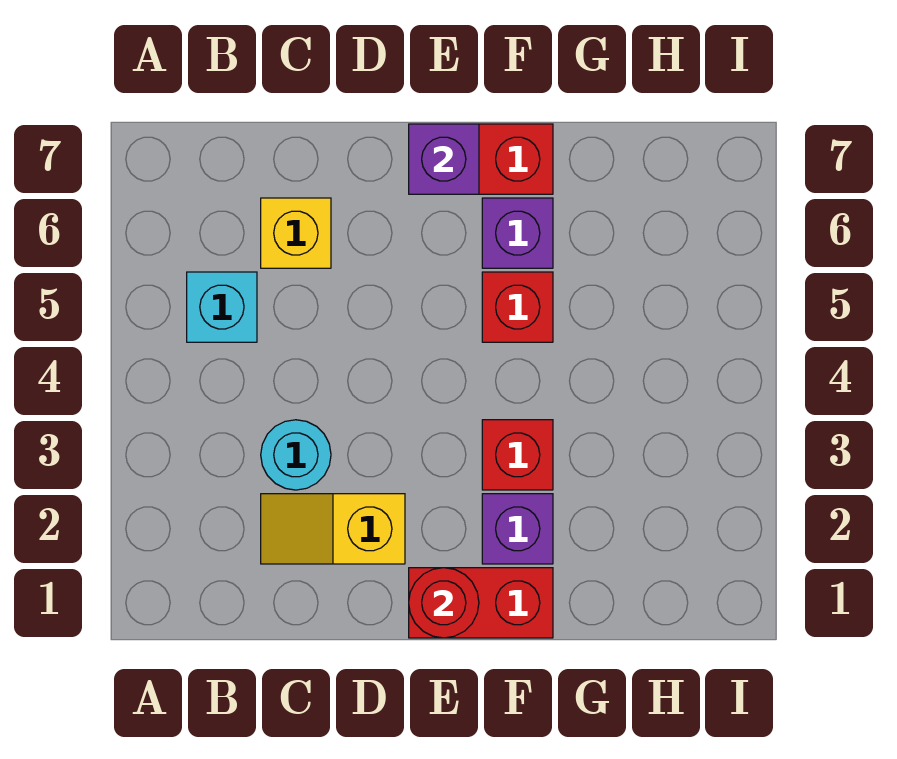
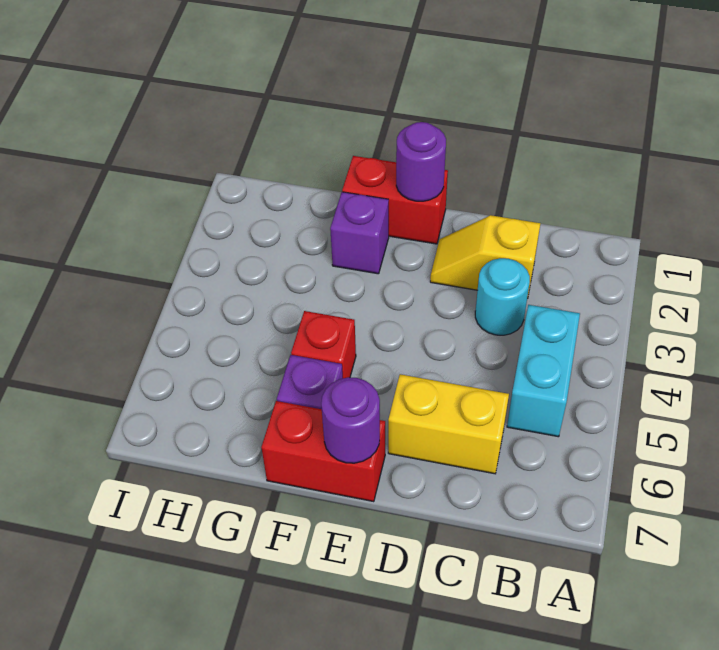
cyan 1x1 brick [187,272,257,342] -> cyan 1x2 brick [507,305,580,437]
yellow 1x2 slope [261,494,405,564] -> yellow 1x2 slope turned to [430,215,541,298]
yellow 1x1 brick [261,198,331,268] -> yellow 1x2 brick [388,374,509,474]
red 1x1 round brick [409,568,479,638] -> purple 1x1 round brick [396,122,446,201]
purple 1x1 brick [409,124,479,194] -> purple 1x1 round brick [321,377,380,463]
red 1x1 brick [482,420,553,490] -> none

